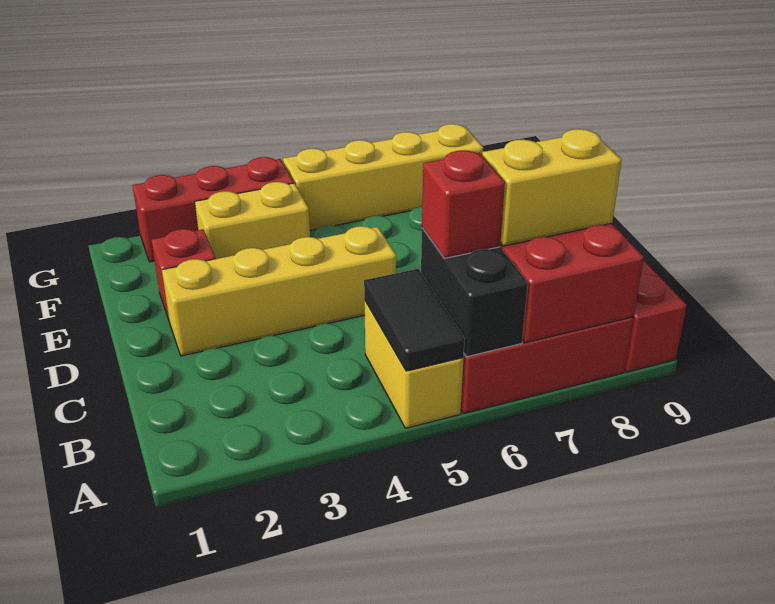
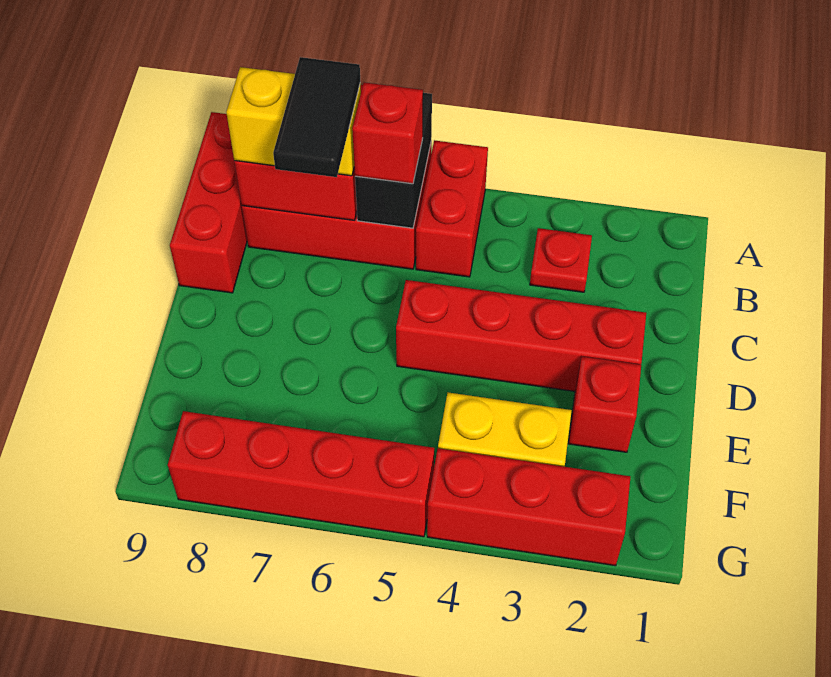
yellow 1x2 brick [364,300,463,428] -> red 1x2 brick [416,140,488,277]
black 1x2 tile [364,269,465,371] -> black 1x2 tile moved to [273,57,360,177]
none -> red 1x1 plate [530,228,592,292]
yellow 1x4 brick [162,226,396,356] -> red 1x4 brick [396,280,646,391]
yellow 1x4 brick [283,124,483,230] -> red 1x4 brick [168,411,434,537]

